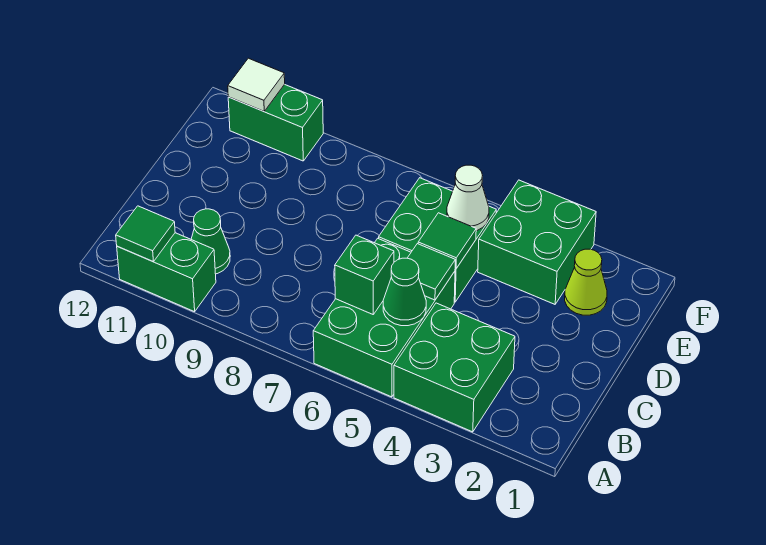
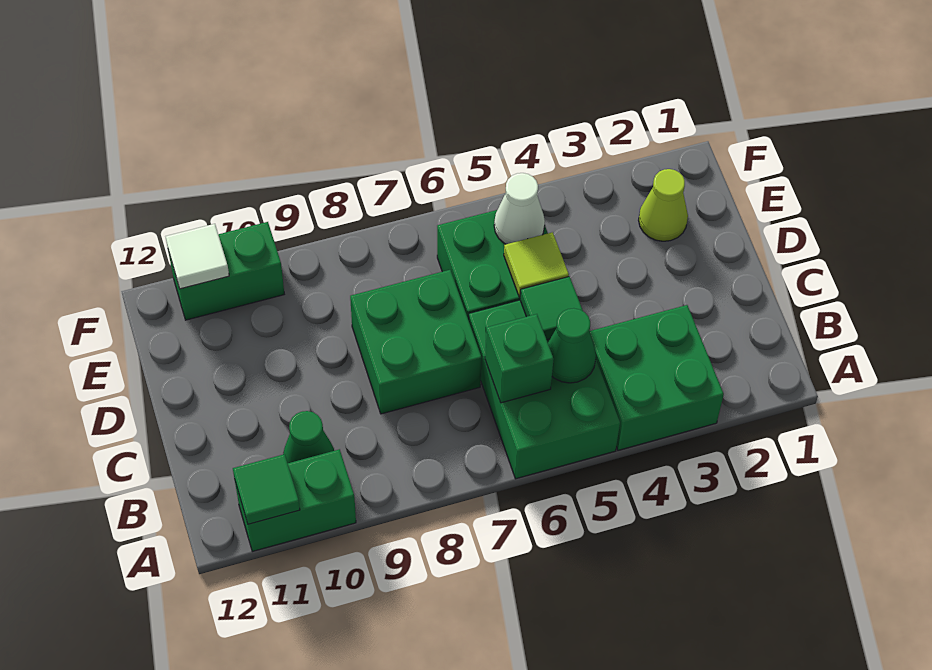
green 1x1 tile [418,213,476,269] -> lime 1x1 tile [504,232,569,297]
green 2x2 brick [478,180,596,304] -> green 2x2 brick moved to [350,270,482,414]

